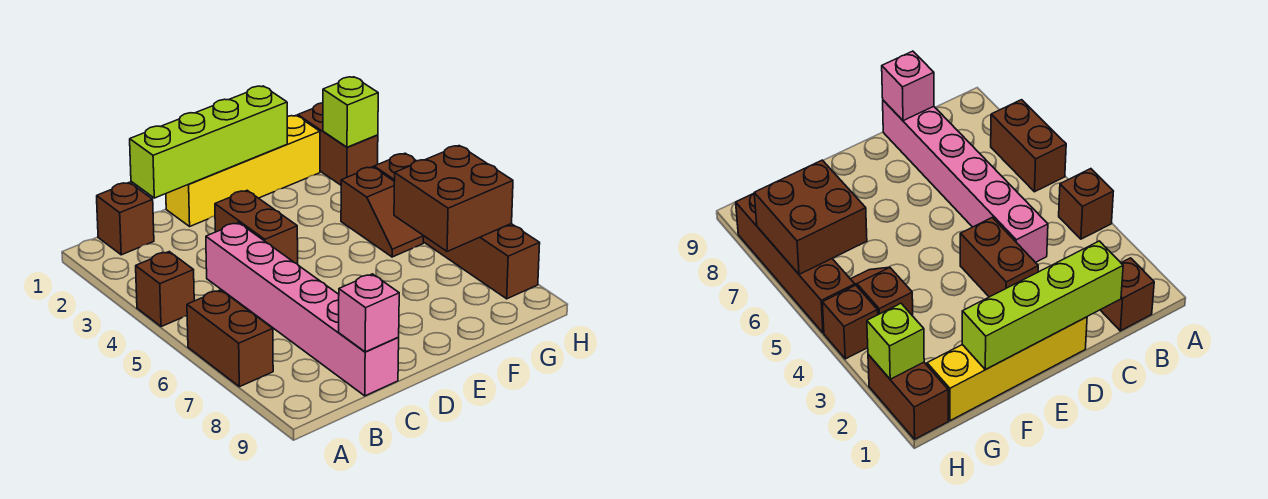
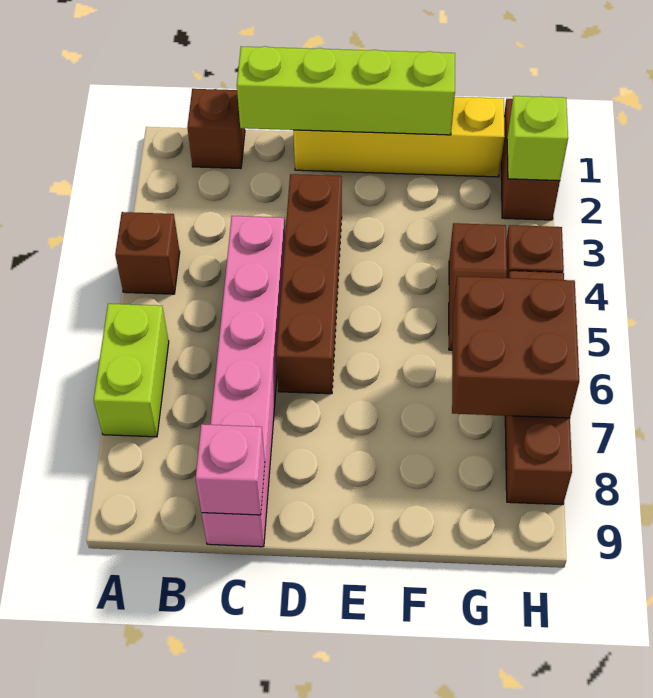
brown 1x2 brick [187,290,273,387] -> lime 1x2 brick [94,304,169,437]
brown 1x2 brick [215,190,298,264] -> brown 1x4 brick [276,174,342,394]

